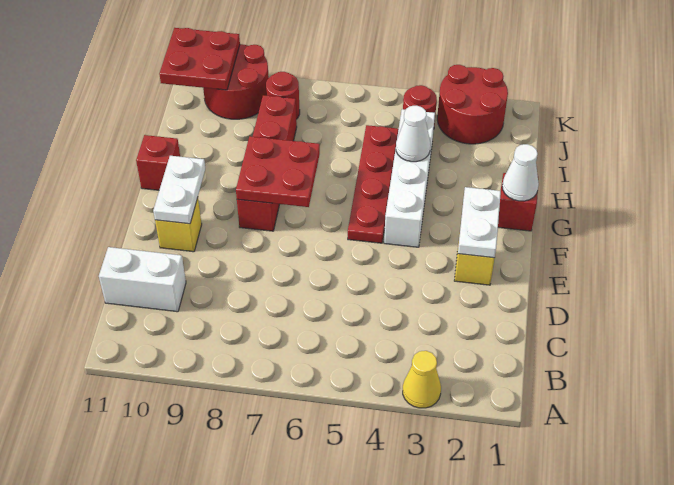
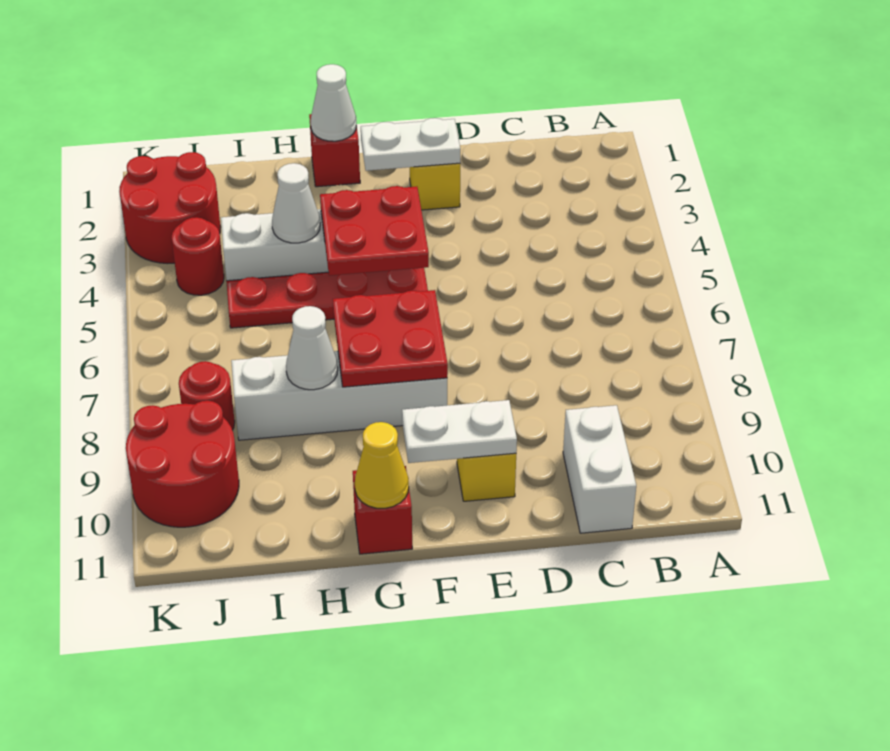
yellow 1x1 cone [403,351,441,408] -> yellow 1x1 cone moved to [355,422,409,508]
red 1x4 brick [237,95,297,231] -> white 1x4 brick [231,351,447,440]
none -> white 1x1 cone [286,306,338,390]
red 2x2 plate [159,28,240,90] -> red 2x2 plate moved to [320,186,429,276]

